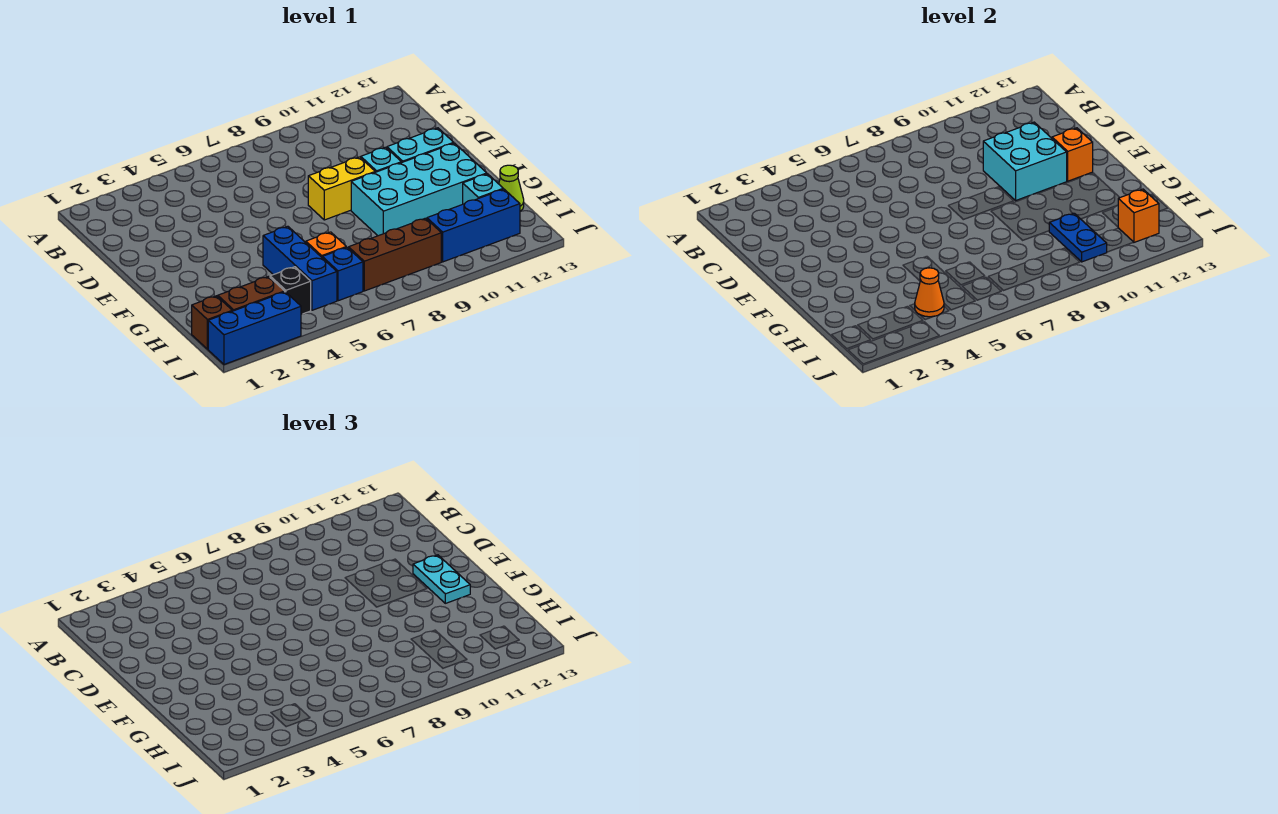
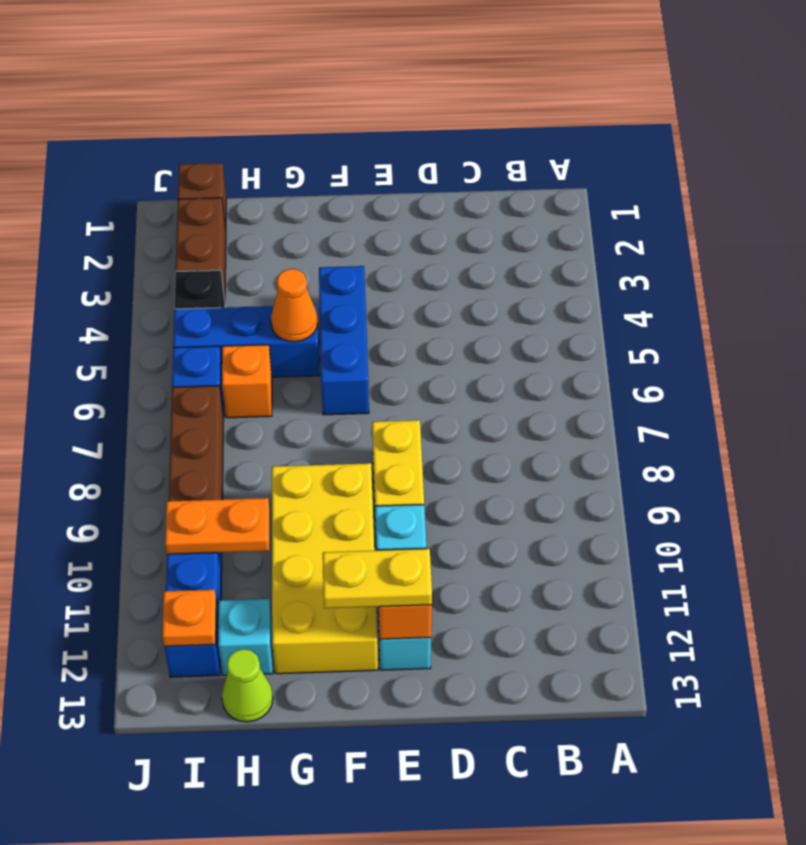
cyan 2x2 brick [983,122,1067,200] -> none
cyan 1x2 plate [413,555,470,603] -> yellow 1x2 plate [323,549,432,608]
cyan 2x4 brick [351,143,487,236] -> yellow 2x4 brick [272,463,378,674]
blue 1x2 plate [1049,213,1107,262] -> orange 1x2 plate [165,498,269,554]
orange 1x1 cone [915,268,944,317] -> orange 1x1 cone moved to [271,269,318,342]
orange 1x1 brick [1118,189,1159,242] -> orange 1x1 plate [162,590,216,646]
blue 1x3 brick [208,292,301,364] -> blue 1x3 brick moved to [319,266,369,415]

